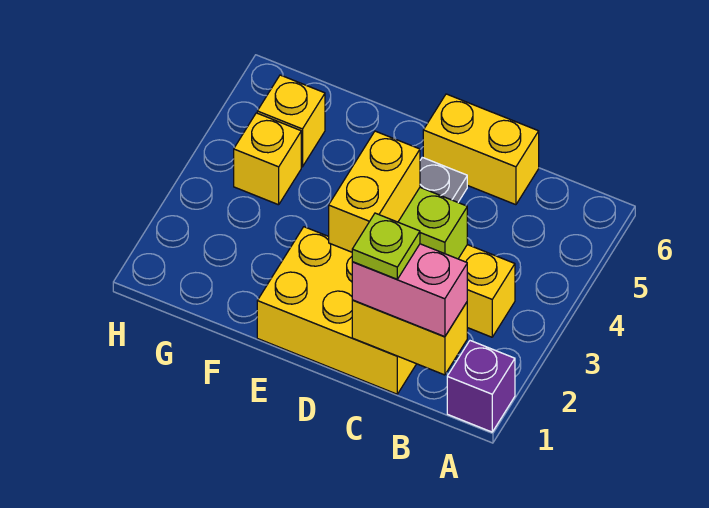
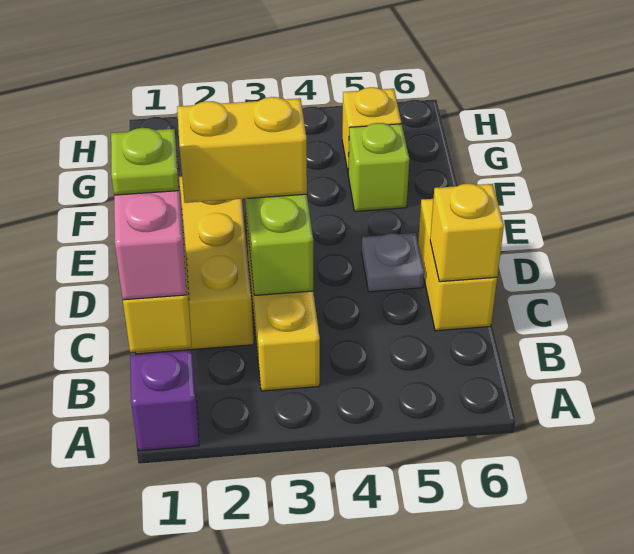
none -> lime 1x1 brick [348,123,409,211]
yellow 1x1 brick [234,113,301,205] -> yellow 1x1 brick moved to [430,184,504,282]

